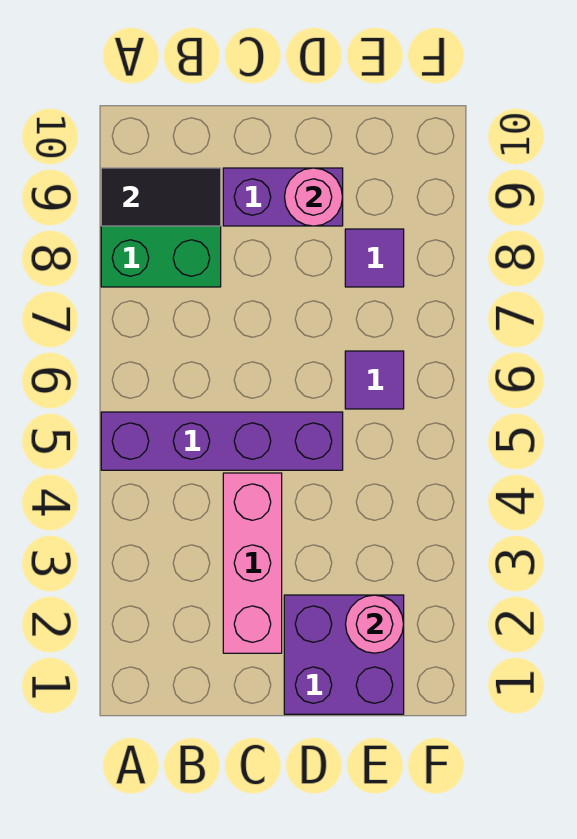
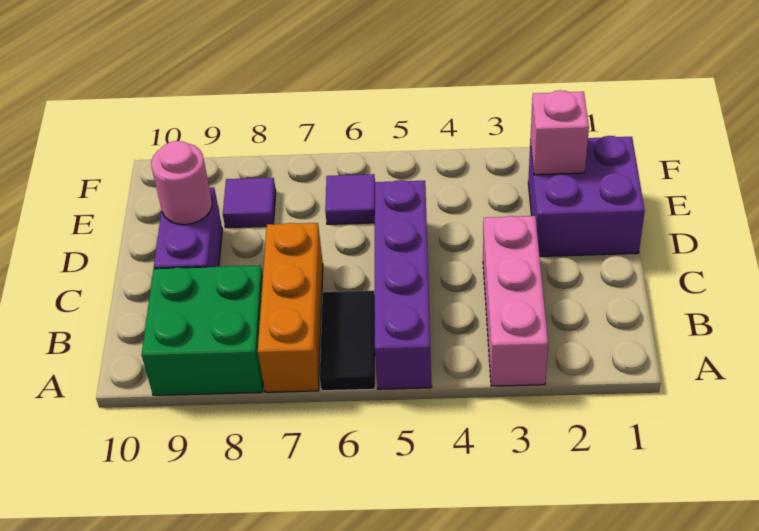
none -> orange 1x3 brick [258,223,323,392]
black 1x2 tile [101,168,221,226] -> black 1x2 tile moved to [320,291,375,391]
pink 1x3 brick [223,473,282,653] -> pink 1x3 brick turned to [483,216,548,386]
pink 1x1 round brick [346,595,404,653] -> pink 1x1 brick [530,90,589,175]

